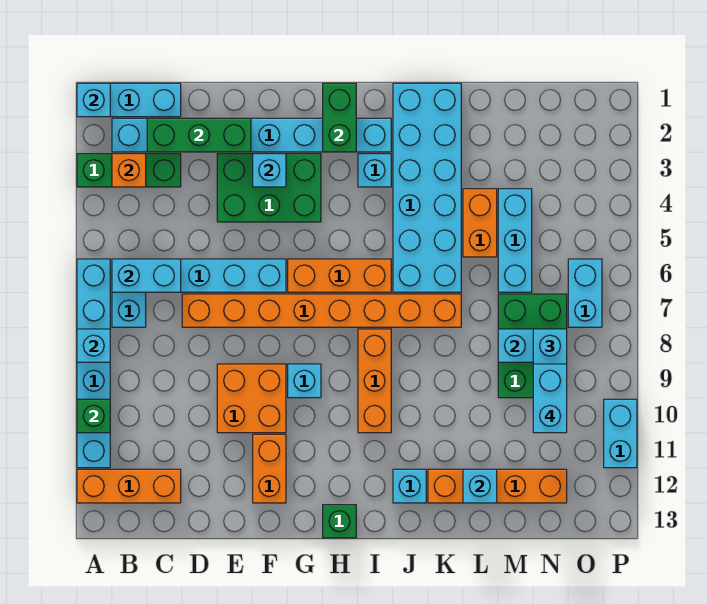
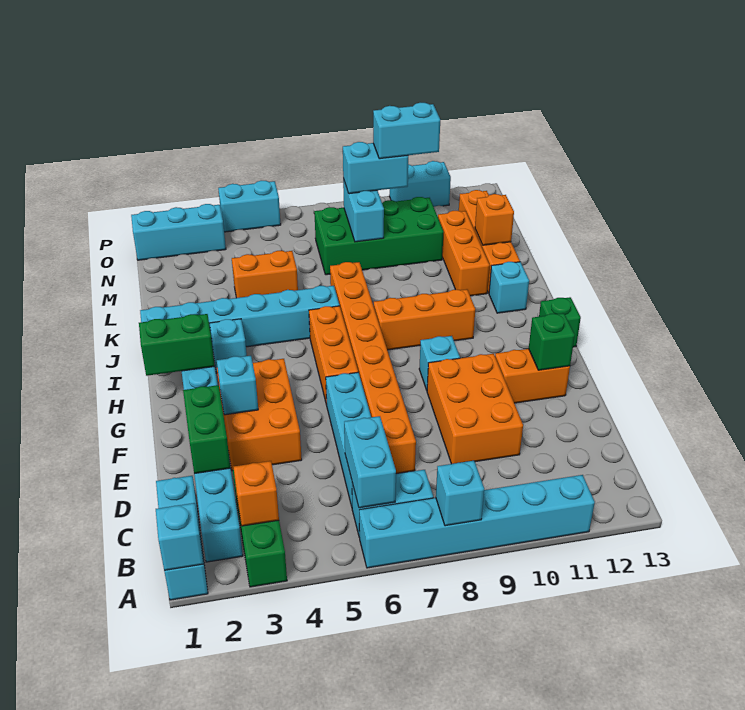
green 1x1 brick [77,399,110,433] -> green 1x1 brick moved to [529,313,575,370]
orange 1x3 brick [77,469,181,503] -> orange 1x3 brick moved to [438,211,490,296]
green 1x3 brick [147,118,251,152] -> green 1x2 brick [183,385,230,474]
green 2x3 brick [217,154,321,222] -> orange 2x3 brick [217,359,302,471]
orange 2x2 brick [217,364,286,433] -> orange 2x3 brick [427,354,523,464]
cyan 2x6 brick [393,83,461,292] -> cyan 1x6 brick [140,286,340,348]
cyan 1x1 brick [463,469,497,503] -> orange 1x1 brick [475,194,514,245]
cyan 1x3 brick [498,189,532,292] -> cyan 1x3 brick moved to [131,204,226,260]
green 2x3 brick [498,294,567,398] -> green 2x4 brick [314,197,444,275]
cyan 1x2 brick [568,259,602,327] -> cyan 1x2 brick moved to [218,181,281,232]

